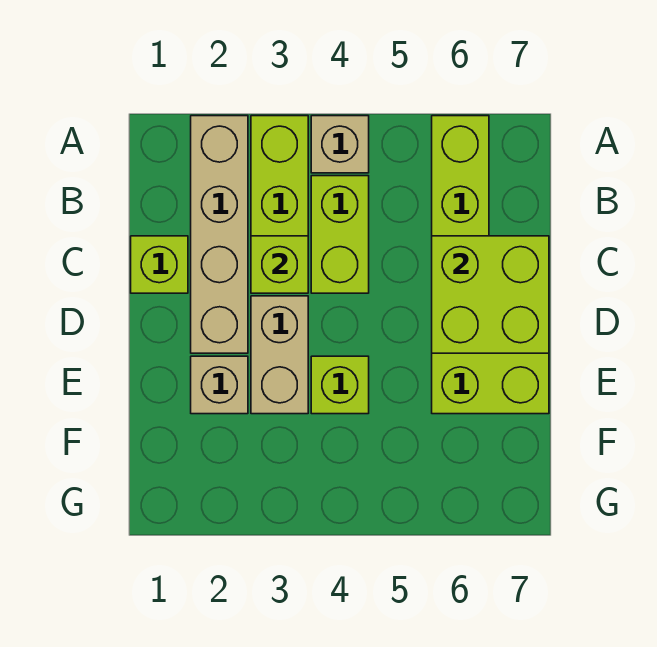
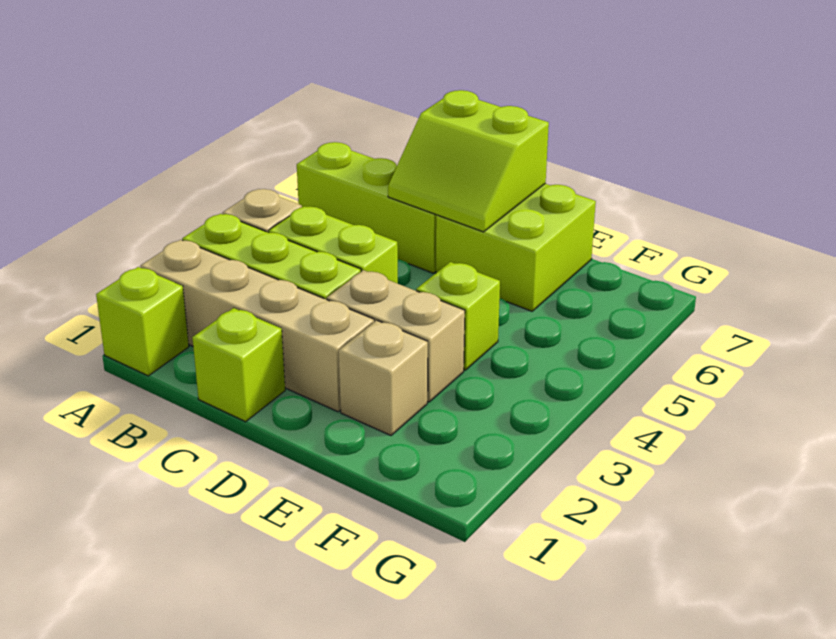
lime 1x1 brick [251,236,308,293] -> lime 1x1 brick moved to [96,267,189,376]
lime 2x2 brick [432,236,549,353] -> lime 2x2 slope [388,90,549,232]

